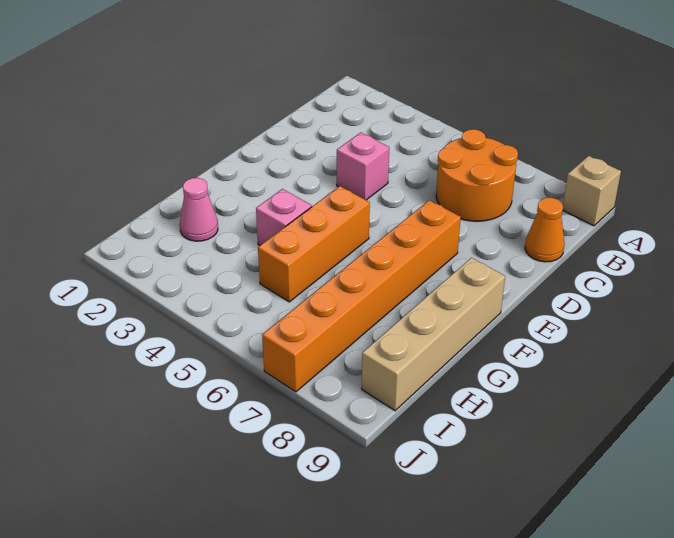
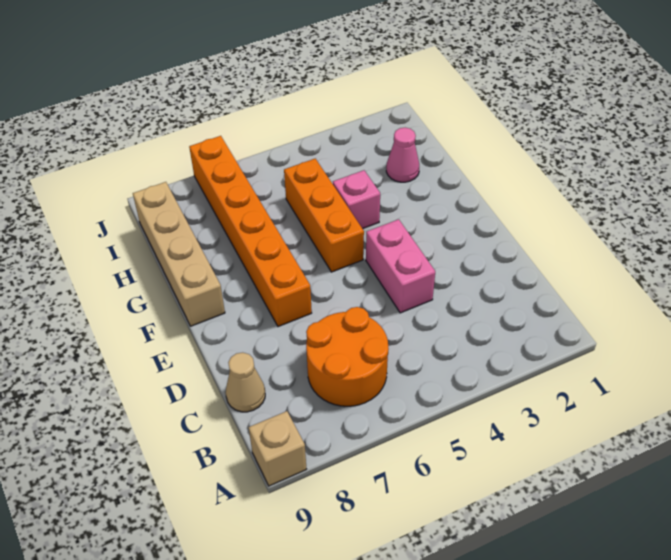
orange 1x1 cone [525,198,565,262] -> tan 1x1 cone [226,353,265,412]
pink 1x1 brick [337,132,389,200] -> pink 1x2 brick [366,219,435,313]

